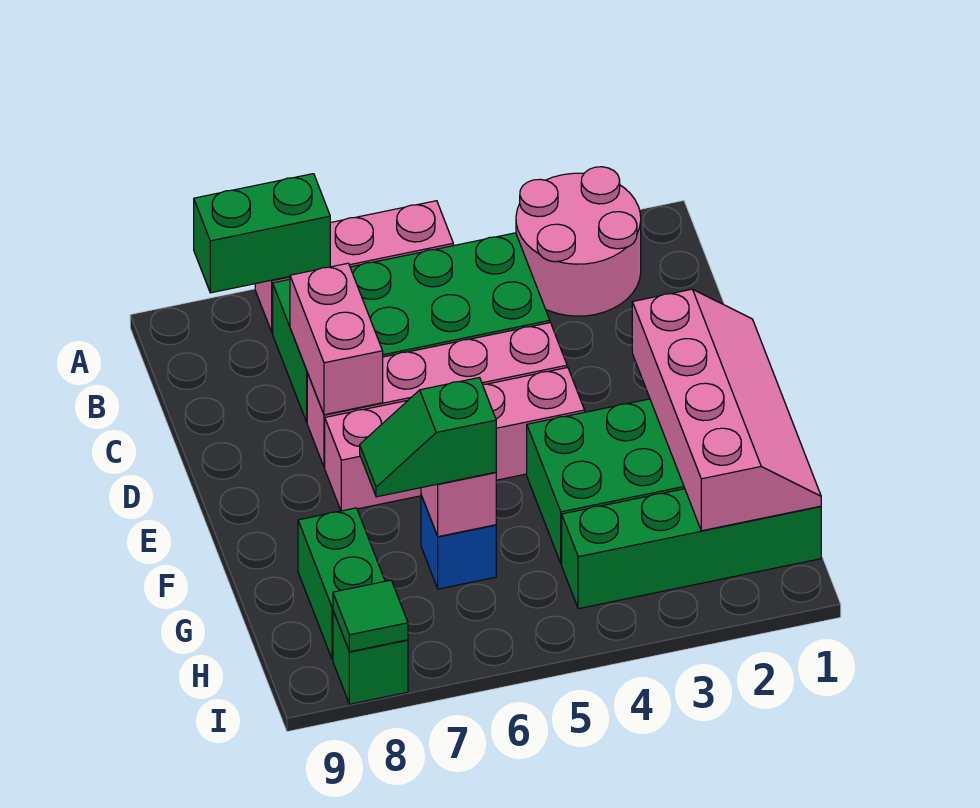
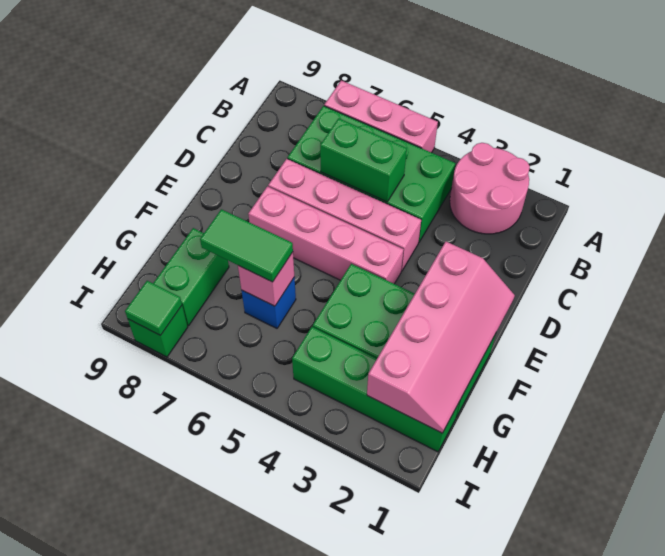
green 1x2 brick [194,174,330,293] -> green 1x2 brick moved to [320,118,407,202]
pink 1x2 brick [290,263,383,415] -> none
green 1x2 slope [360,378,496,497] -> green 1x2 tile [200,209,293,282]

